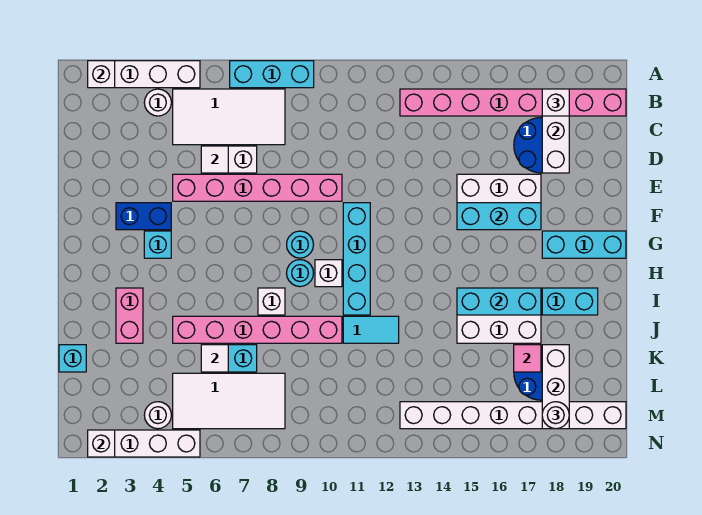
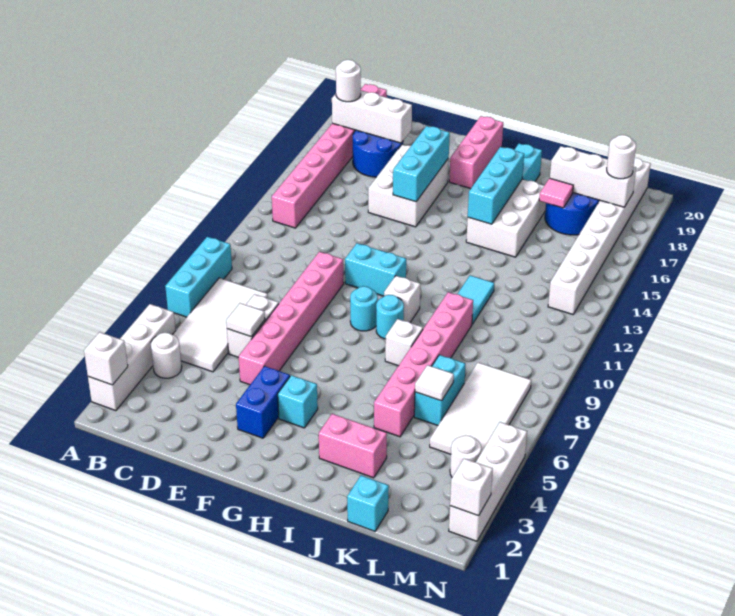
white 1x1 brick [542,89,569,116] -> white 1x1 round brick [336,60,361,102]
cyan 1x4 brick [343,203,370,315] -> cyan 1x2 brick [345,243,406,296]
cyan 1x3 brick [542,231,626,258] -> pink 1x3 brick [449,116,503,189]

